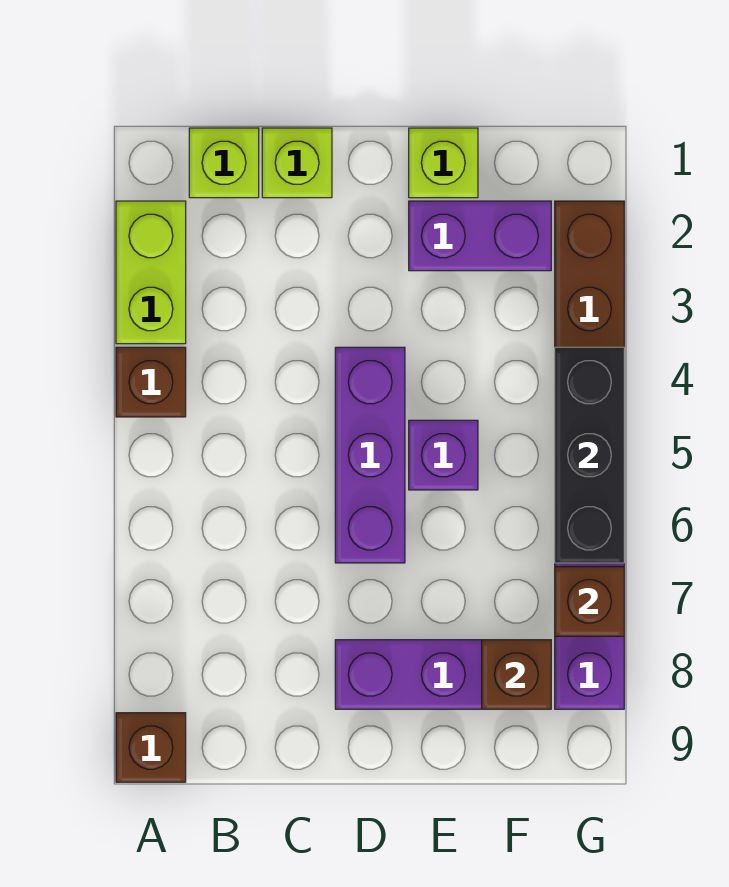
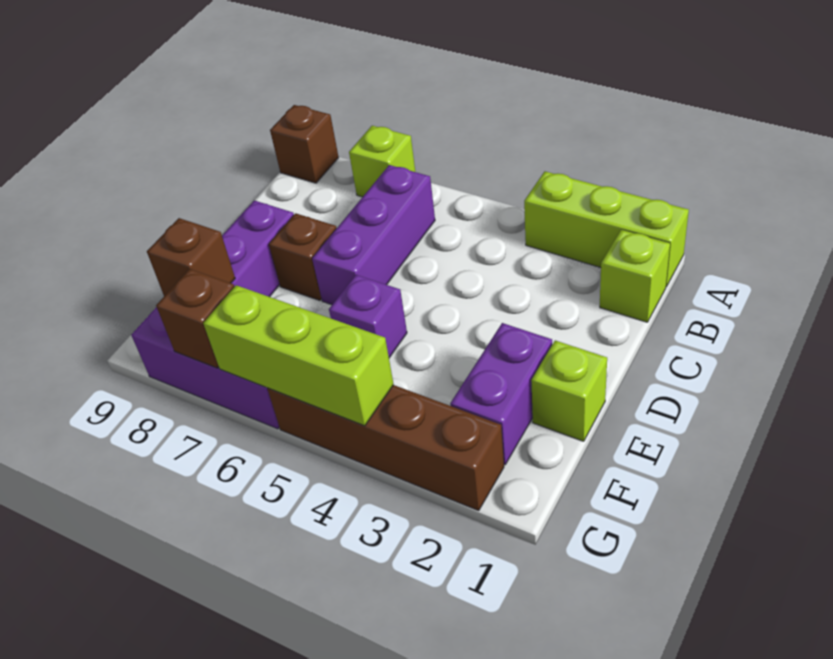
lime 1x2 brick [116,201,186,344] -> lime 1x3 brick [524,171,689,287]
brown 1x1 brick [116,347,186,417] -> brown 1x1 brick moved to [269,213,337,301]
lime 1x1 brick [262,128,332,198] -> lime 1x1 brick moved to [349,126,415,197]
purple 1x3 brick [335,347,405,563] -> purple 1x3 brick turned to [312,165,435,305]
black 1x3 brick [555,347,624,563] -> lime 1x3 brick [203,285,394,426]

